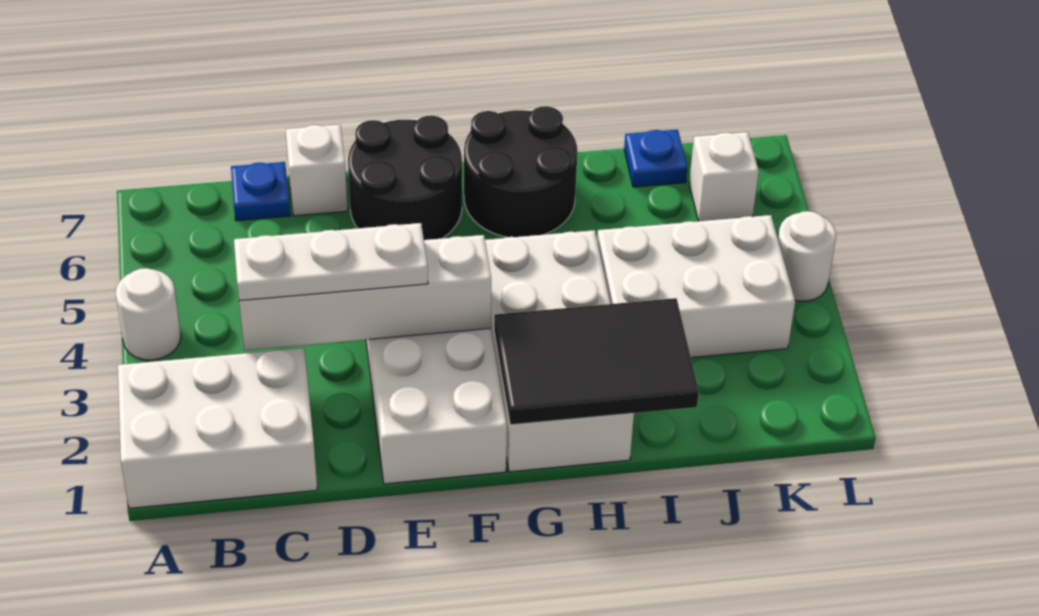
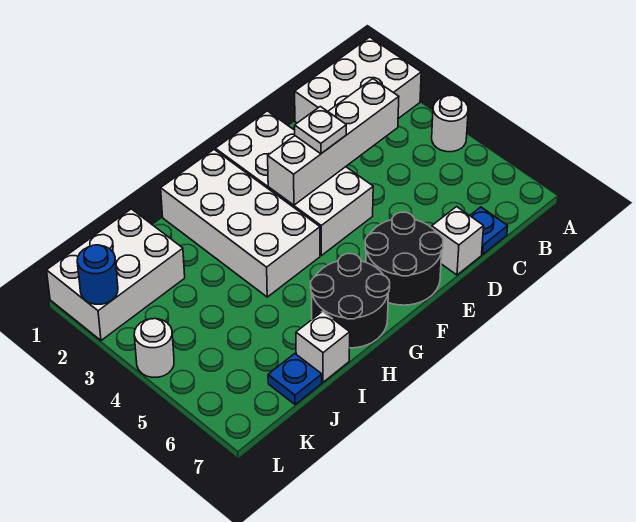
white 1x3 plate [234,223,428,301] -> white 1x1 plate [295,106,346,154]
black 2x3 tile [494,298,699,425] -> none
white 2x3 brick [597,215,795,358] -> white 2x3 brick moved to [47,209,185,340]
white 1x1 brick [689,132,759,221] -> white 1x1 brick moved to [296,311,350,382]
none -> blue 1x1 round brick [77,245,118,304]

